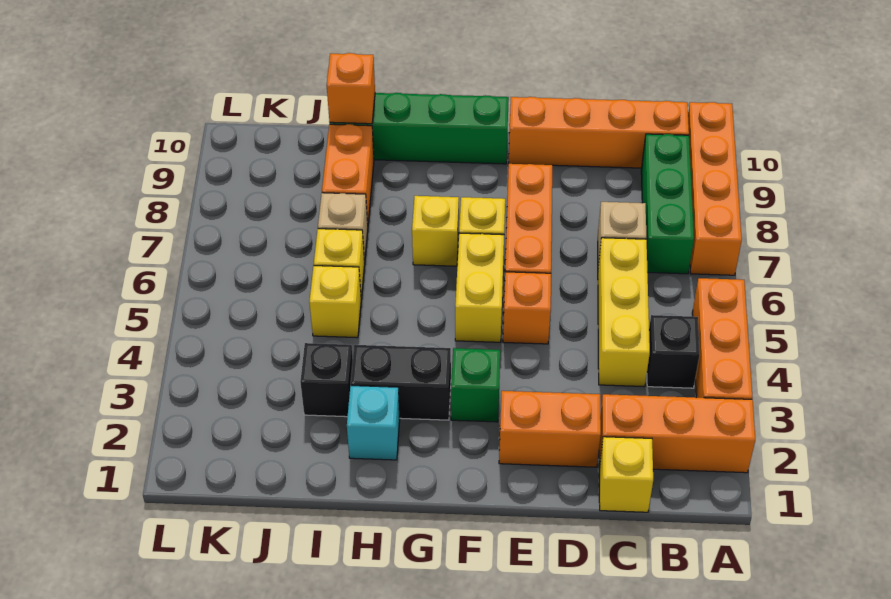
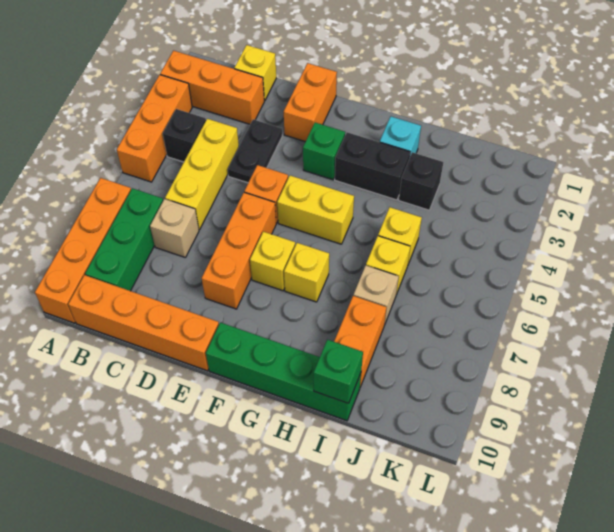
orange 1x2 brick [499,391,601,467] -> orange 1x2 brick turned to [284,63,337,142]
none -> black 1x2 plate [228,119,282,183]
yellow 1x2 brick [455,233,504,342] -> yellow 1x2 brick turned to [277,175,354,244]
orange 1x1 brick [327,53,375,124] -> green 1x1 brick [314,339,363,403]

